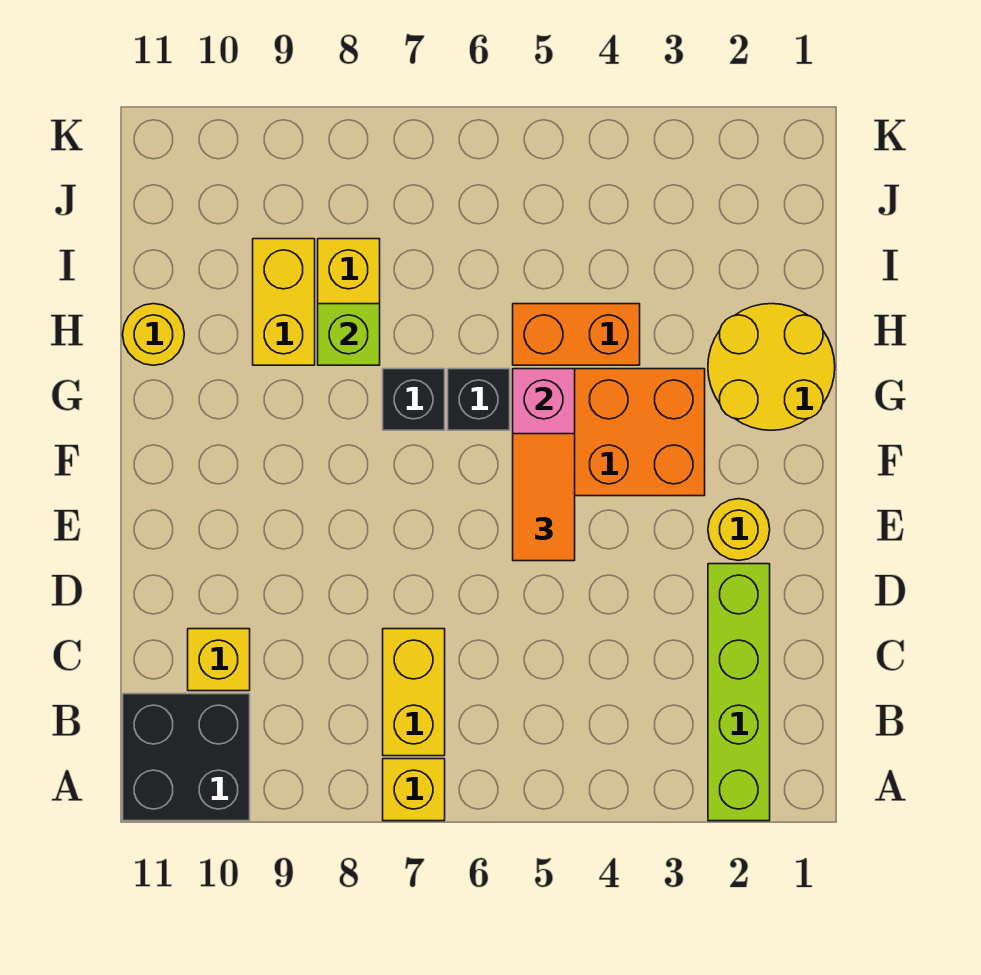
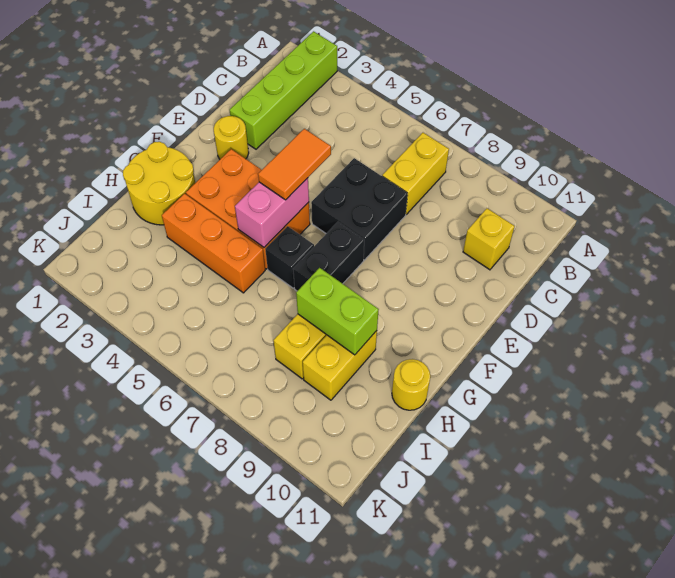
yellow 1x1 brick [383,759,445,821] -> none
black 2x2 brick [123,694,250,821] -> black 2x2 brick moved to [311,158,408,260]
black 1x1 brick [383,369,445,430] -> black 1x2 brick [293,222,364,291]
orange 1x2 brick [513,304,640,365] -> orange 1x3 brick [162,194,265,293]
lime 1x1 brick [318,304,380,365] -> lime 1x2 brick [296,268,379,355]

